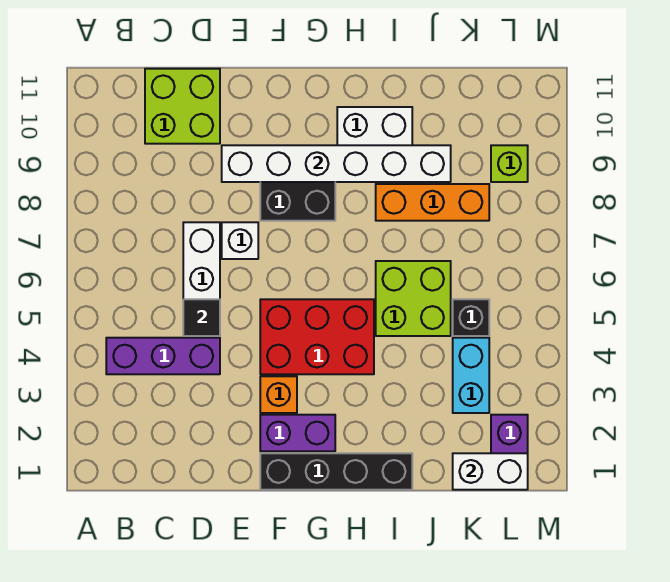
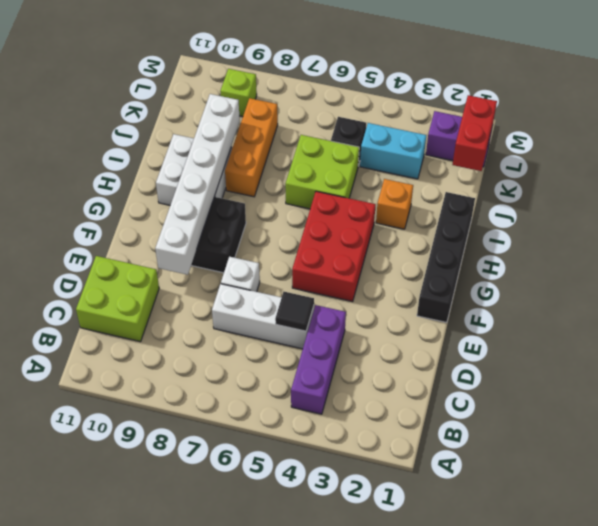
purple 1x2 brick [260,415,335,451] -> none
orange 1x1 brick [260,376,297,413] -> orange 1x1 brick moved to [376,179,413,229]
white 1x2 brick [453,453,528,490] -> red 1x2 brick [452,95,497,171]

